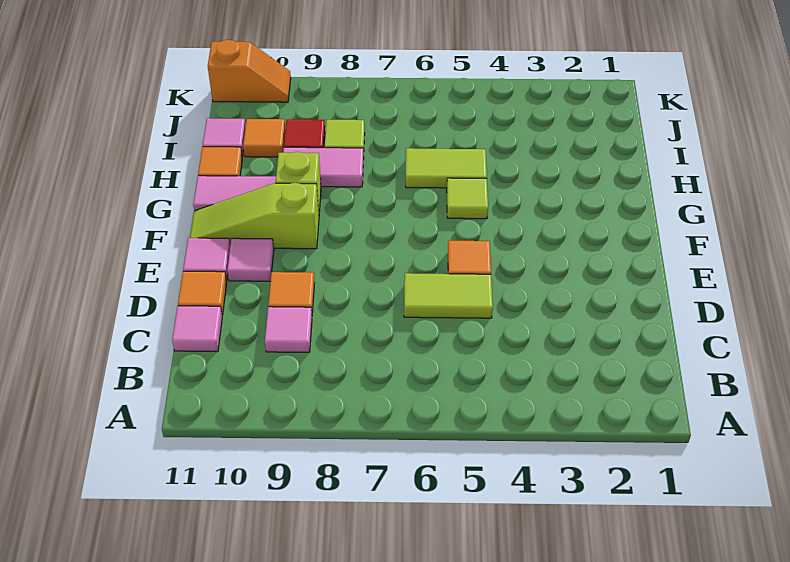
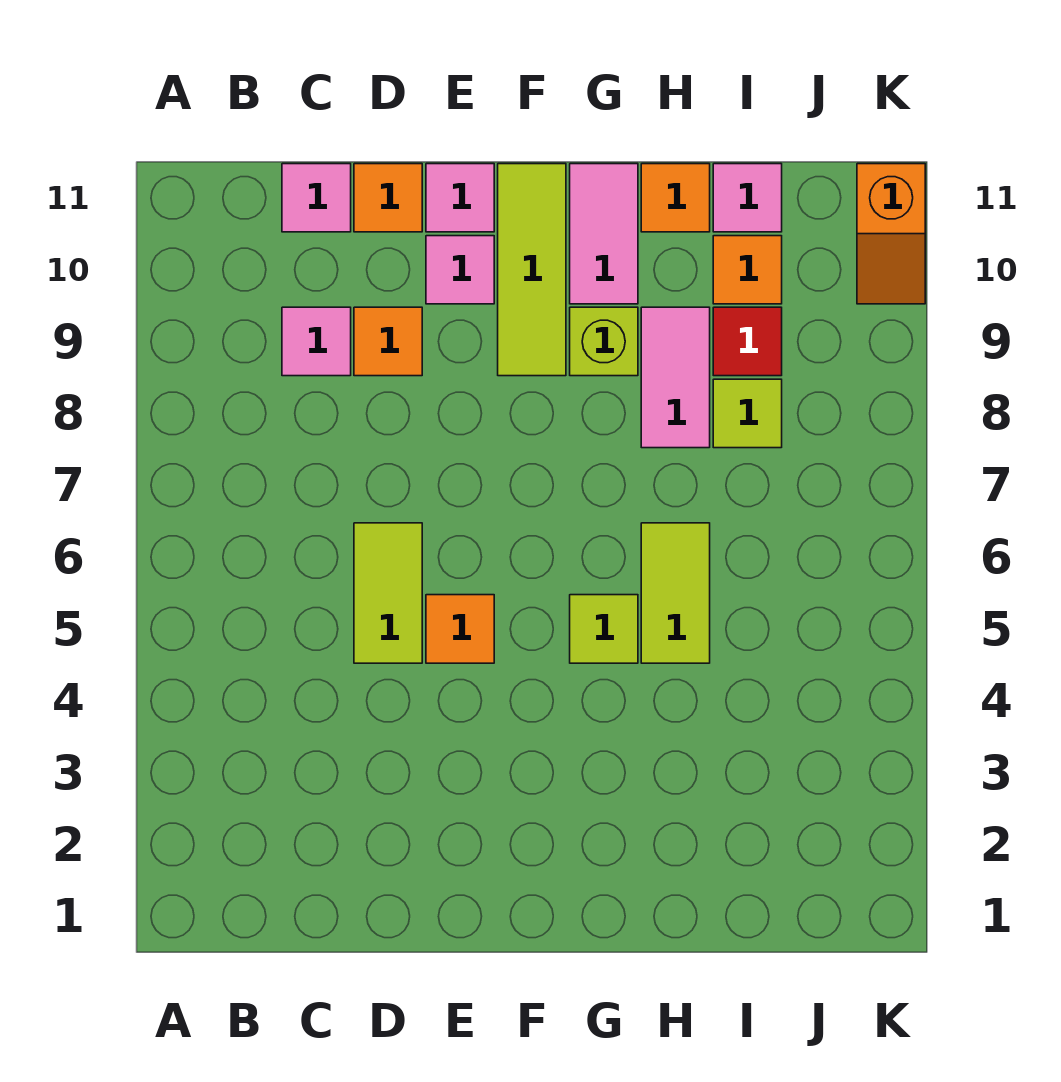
lime 1x3 slope [190,183,319,249] -> lime 1x3 tile [498,164,566,376]

